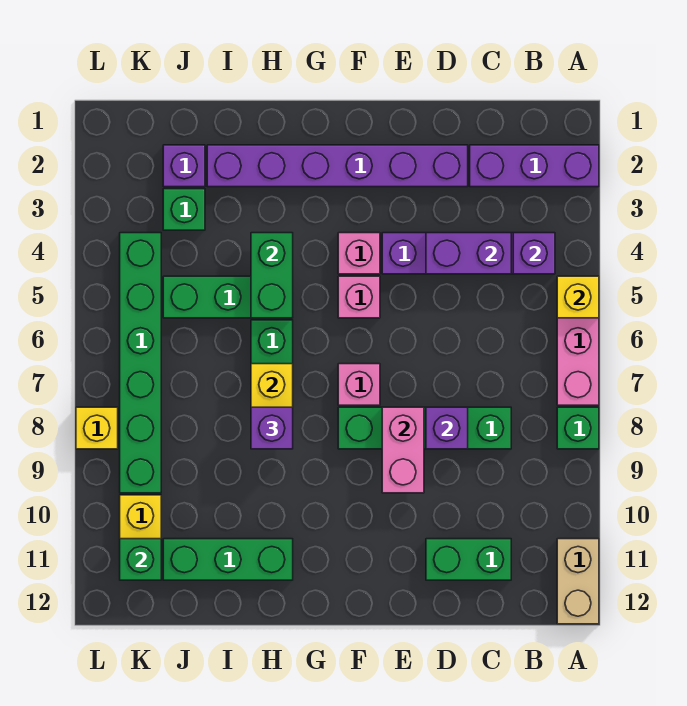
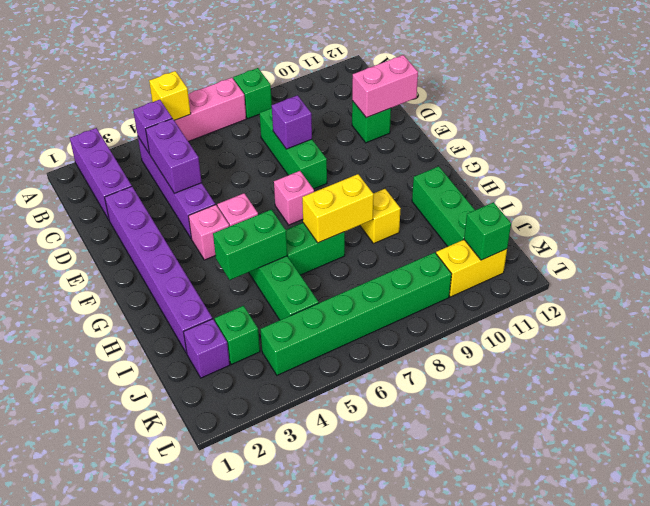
tan 1x2 brick [557,539,599,624] -> none
green 1x4 brick [338,407,511,449] -> green 1x3 brick [260,108,327,189]
green 1x2 brick [426,539,511,580] -> green 1x1 brick [352,101,391,143]
pink 1x2 brick [382,407,424,493] -> pink 1x2 brick moved to [352,55,418,118]
purple 1x1 brick [251,407,293,449] -> none
yellow 1x1 brick [76,407,118,449] -> yellow 1x1 brick moved to [360,189,401,244]

